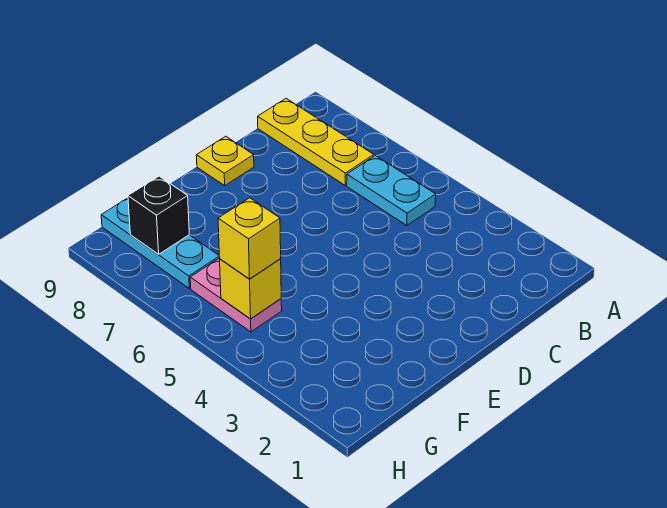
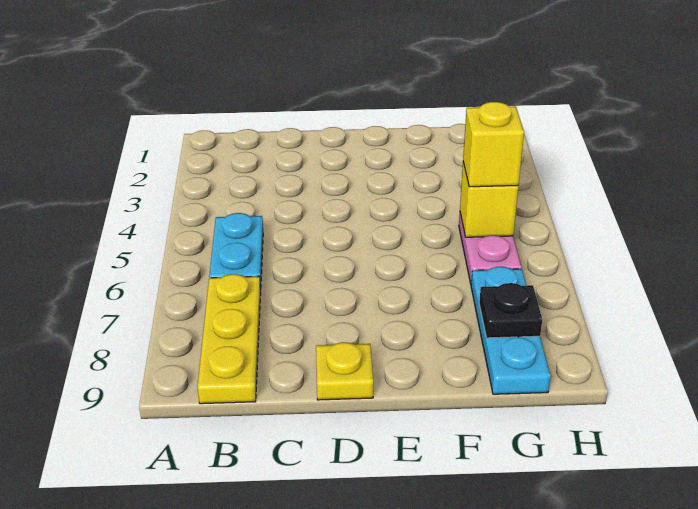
black 1x1 brick [128,176,189,254] -> black 1x1 plate [479,283,542,338]

